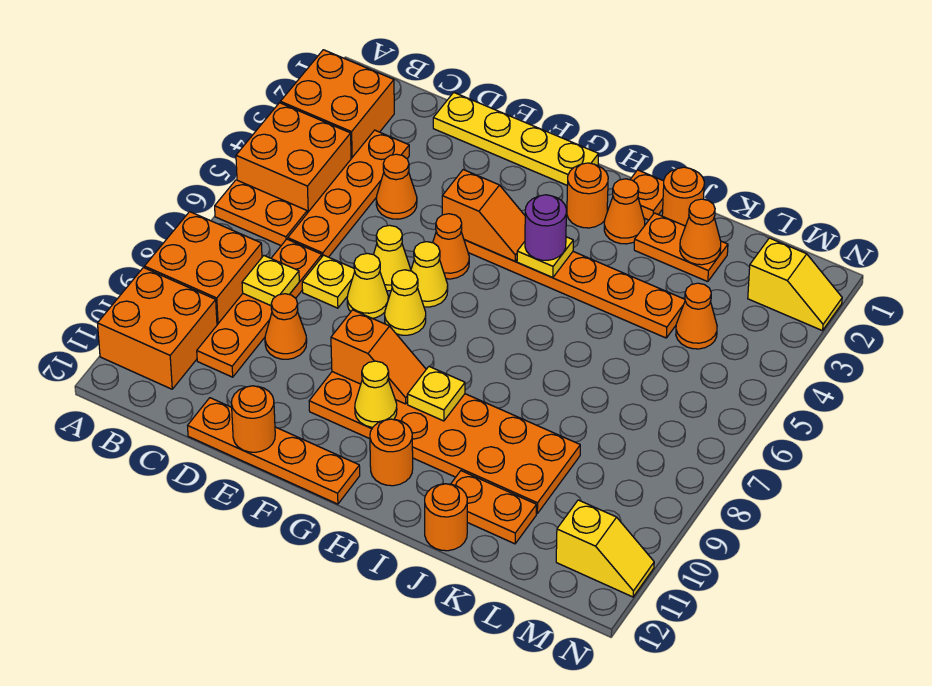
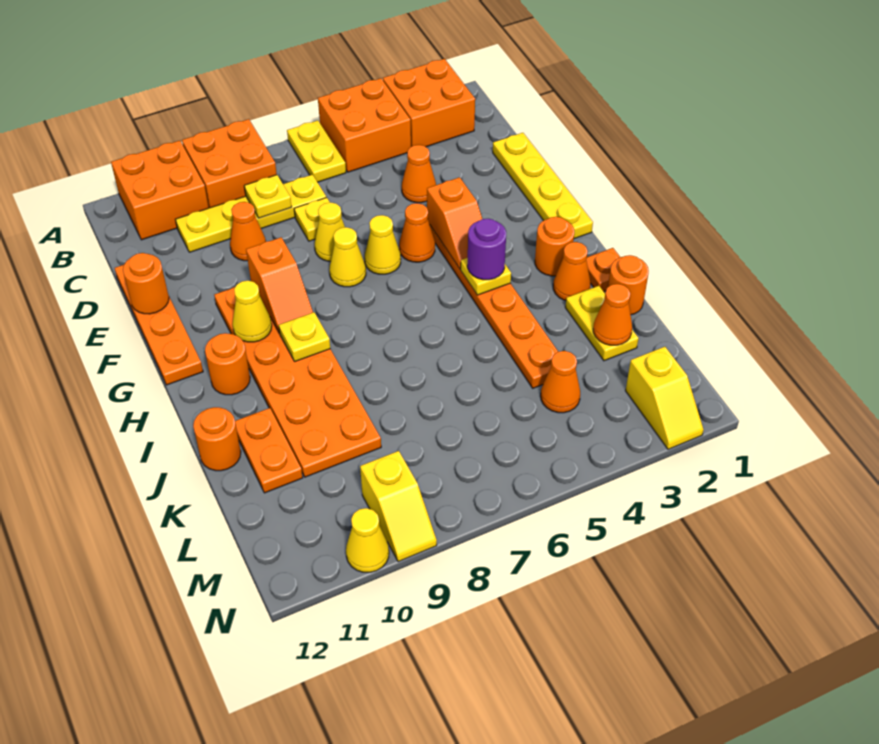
orange 1x2 plate [215,180,307,245] -> yellow 1x2 plate [287,120,346,182]
orange 1x4 plate [288,130,409,257] -> none
orange 1x4 plate [197,239,322,377] -> yellow 1x4 plate [175,175,326,252]
yellow 1x1 cone [373,225,410,291] -> yellow 1x1 cone moved to [346,508,389,572]
orange 1x2 plate [634,213,728,282] -> yellow 1x2 plate [565,286,639,361]
yellow 1x2 slope [556,500,654,597] -> yellow 1x2 slope moved to [360,451,437,562]

